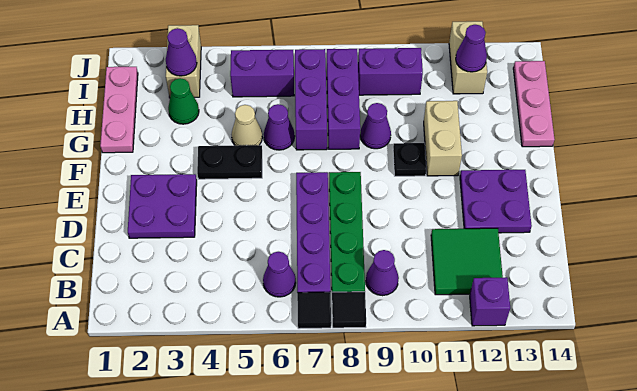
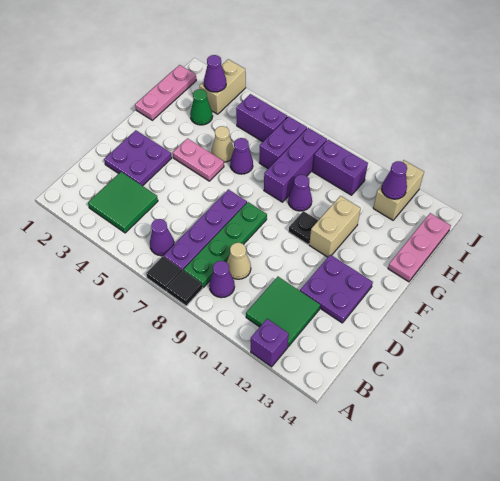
none -> green 2x2 tile [88,172,158,233]
none -> tan 1x1 cone [227,243,251,279]
black 1x2 plate [197,145,262,179] -> pink 1x2 plate [173,139,224,181]
purple 1x3 brick [295,49,327,150] -> purple 1x2 brick [259,116,307,169]

